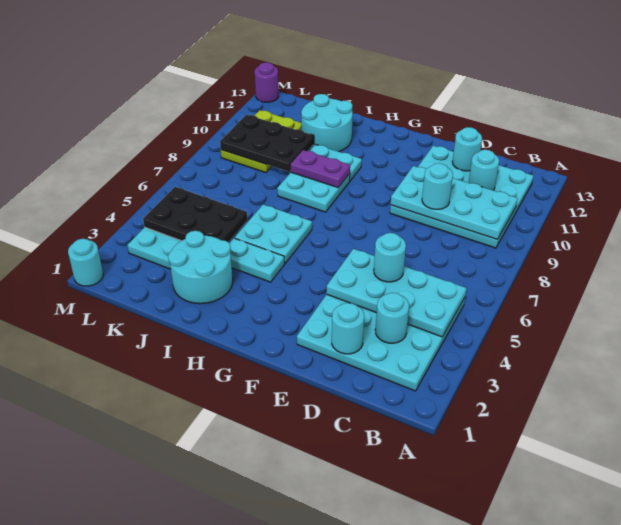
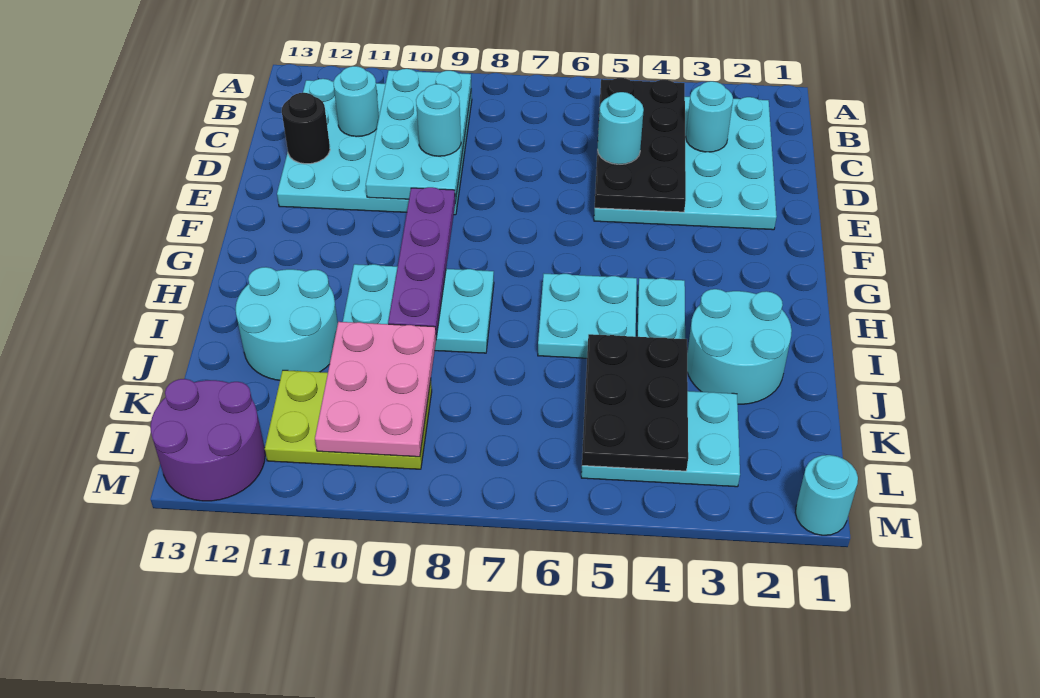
cyan 2x4 plate [326,249,466,337] -> black 2x4 plate [595,78,686,212]
cyan 1x1 round brick [332,303,364,354] -> none
cyan 1x1 round brick [452,127,482,171] -> black 1x1 round brick [282,93,330,164]
purple 1x2 plate [291,150,350,188] -> purple 1x4 plate [388,187,455,337]
black 2x3 plate [220,115,314,172] -> pink 2x3 plate [315,322,436,457]
purple 1x1 round brick [255,62,279,102] -> purple 2x2 round brick [151,379,265,501]

